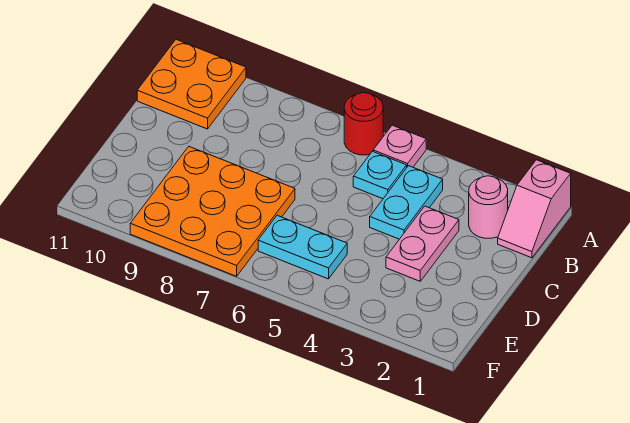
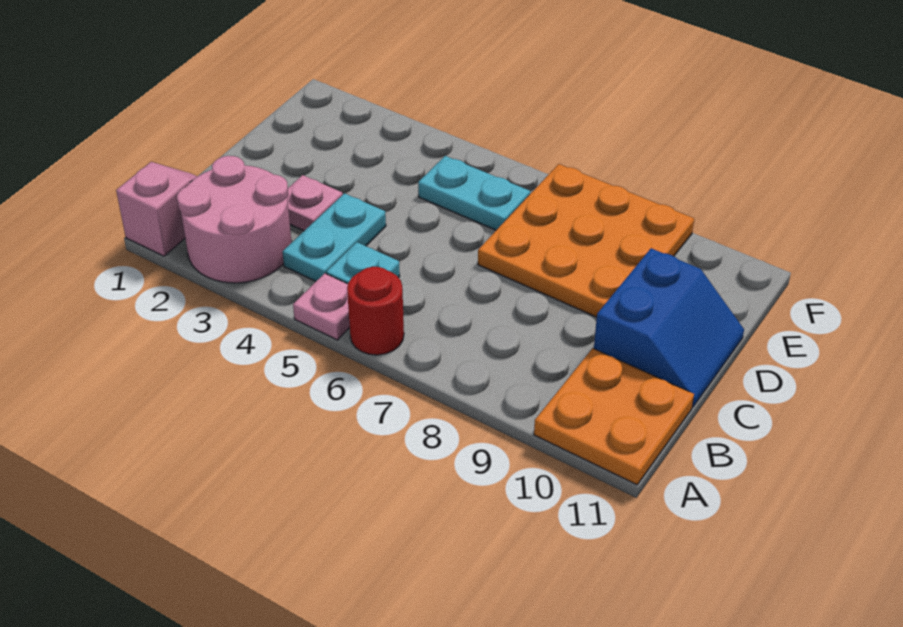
pink 1x1 round brick [469,176,508,238] -> pink 2x2 round brick [177,156,292,283]
pink 1x2 plate [386,206,459,281] -> pink 1x1 plate [287,175,343,231]
none -> blue 2x2 slope [594,248,744,407]

